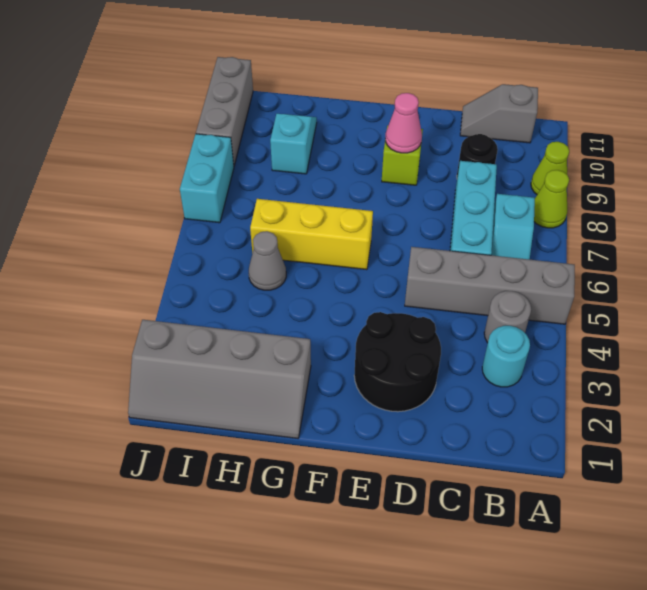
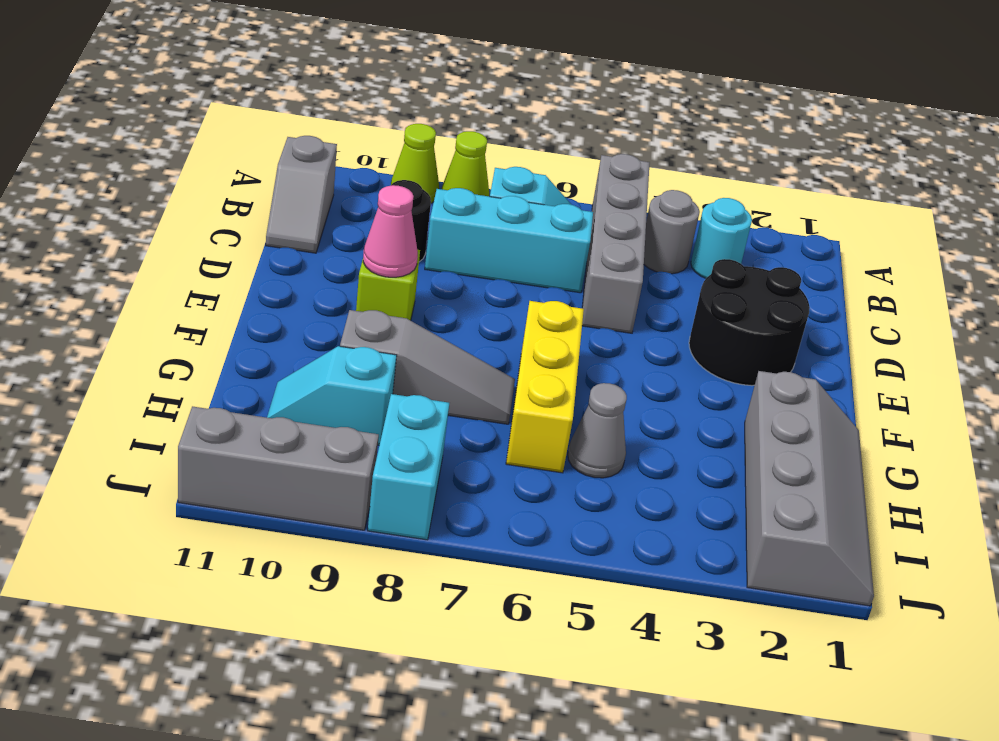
none -> grey 1x3 slope [340,310,515,424]
cyan 1x2 brick [180,134,234,223] -> cyan 1x2 brick turned to [368,394,449,540]

